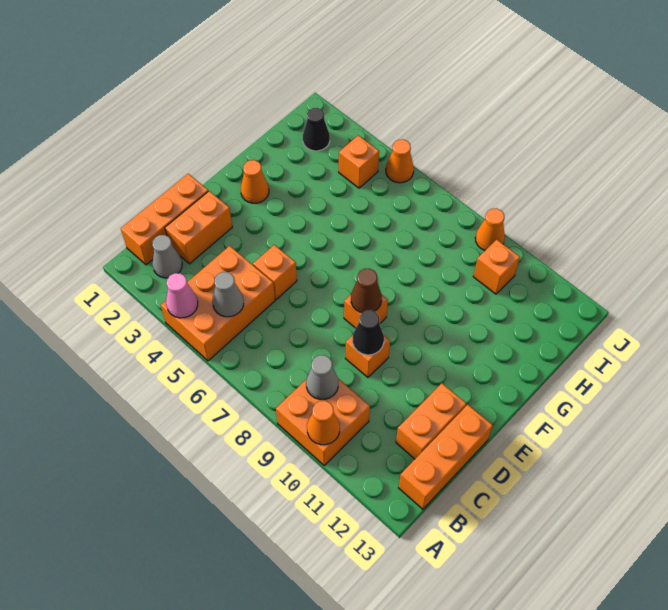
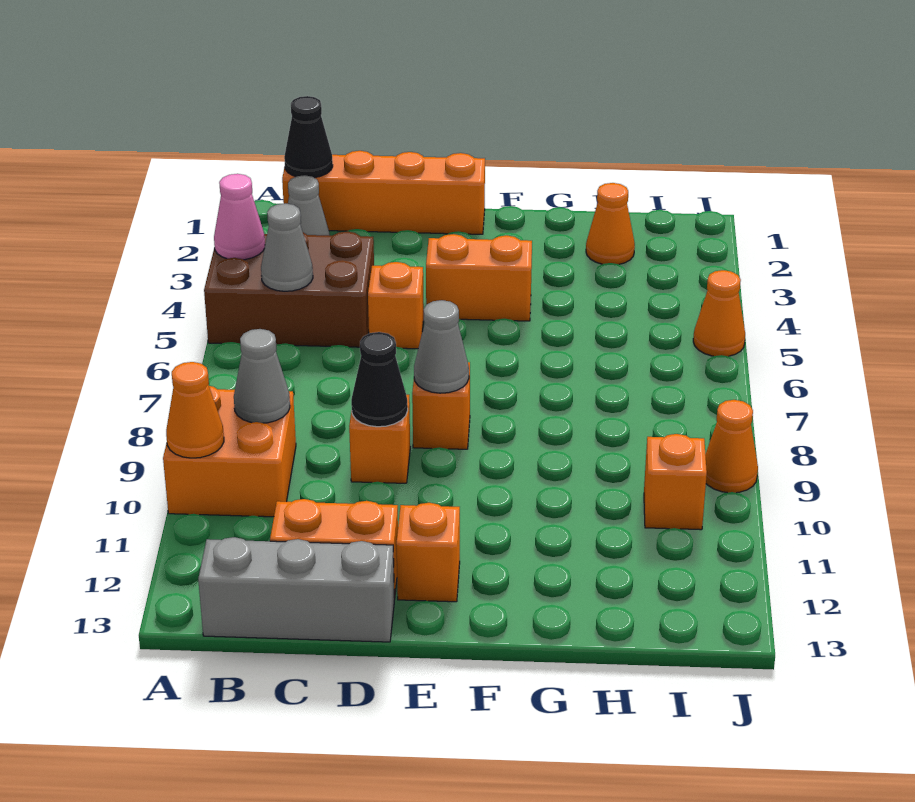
orange 2x3 brick [161,246,275,361] -> brown 2x3 brick [204,231,374,347]
orange 1x3 brick [121,174,208,265] -> orange 1x4 brick [282,151,485,234]
orange 1x3 brick [399,405,493,509] -> grey 1x3 brick [198,537,394,642]
orange 1x2 brick [165,191,232,264] -> orange 1x2 brick moved to [426,234,532,321]
brown 1x1 cone [351,269,382,313] -> grey 1x1 cone [414,300,469,393]
orange 1x1 cone [241,160,269,203] -> orange 1x1 cone moved to [586,183,635,264]
black 1x1 cone [303,108,330,151] -> black 1x1 cone moved to [284,96,333,178]
orange 1x1 brick [339,135,379,188] -> orange 1x1 brick moved to [396,503,460,602]

